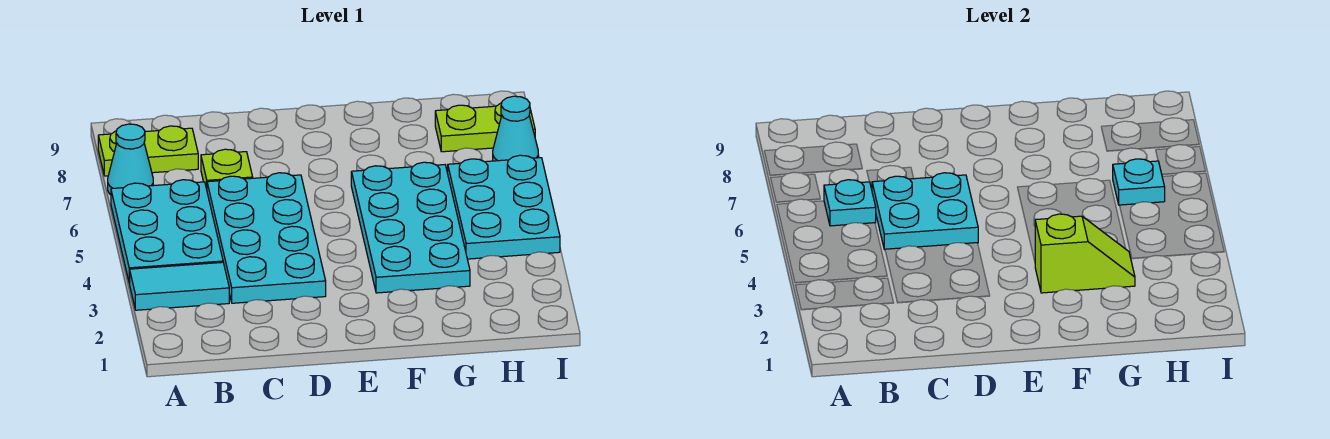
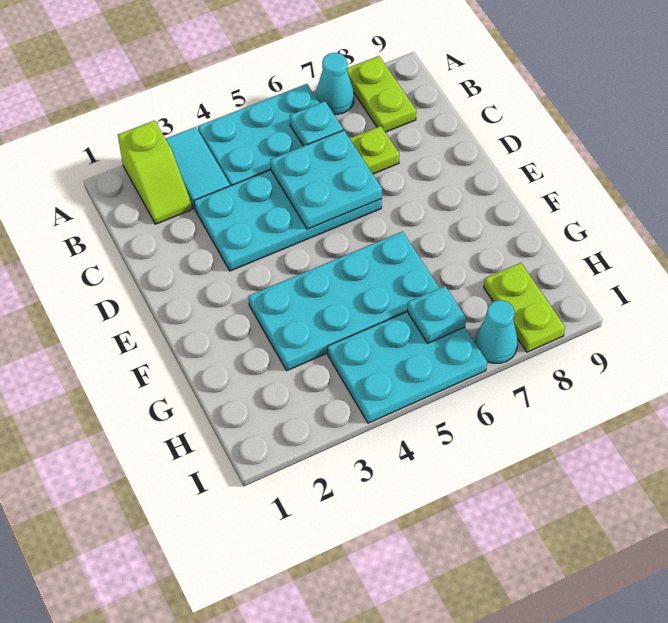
lime 1x2 slope [1035,214,1135,293] -> lime 1x2 slope moved to [118,120,192,224]

